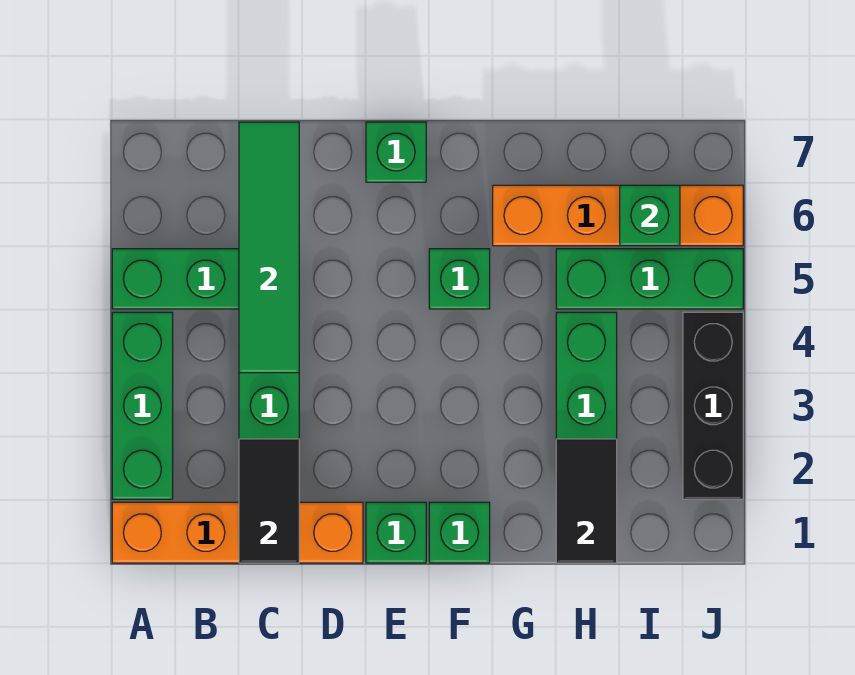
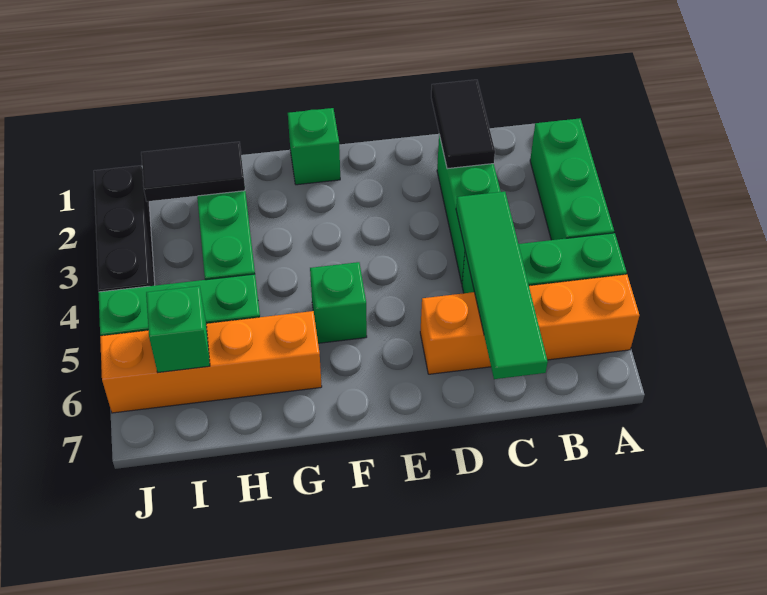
orange 1x4 brick [112,502,363,563] -> orange 1x4 brick moved to [420,274,639,374]
green 1x1 brick [366,502,426,563] -> none
green 1x1 brick [366,122,426,182] -> none
black 1x2 tile [556,439,617,563] -> black 1x2 tile turned to [141,142,245,201]

